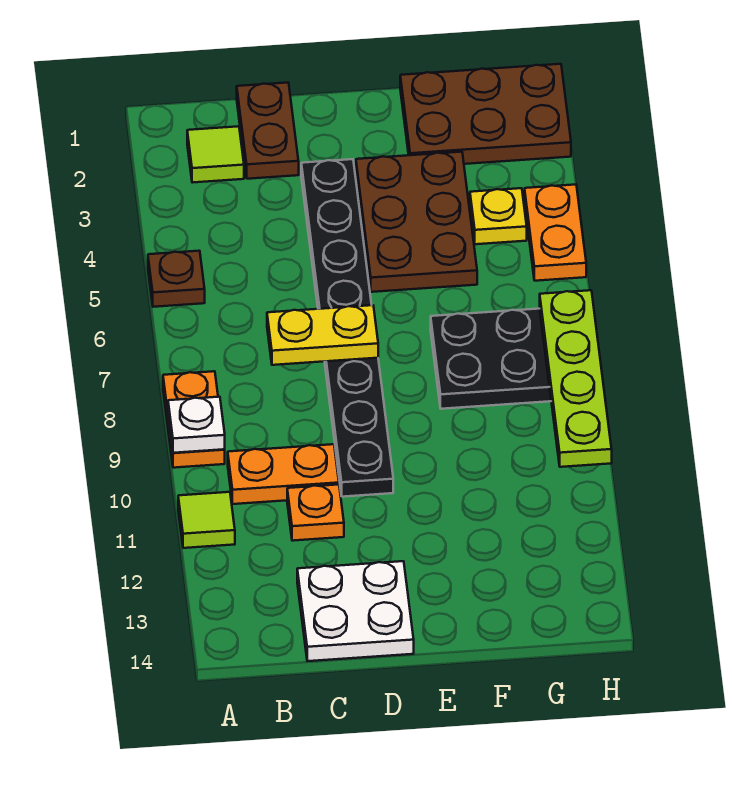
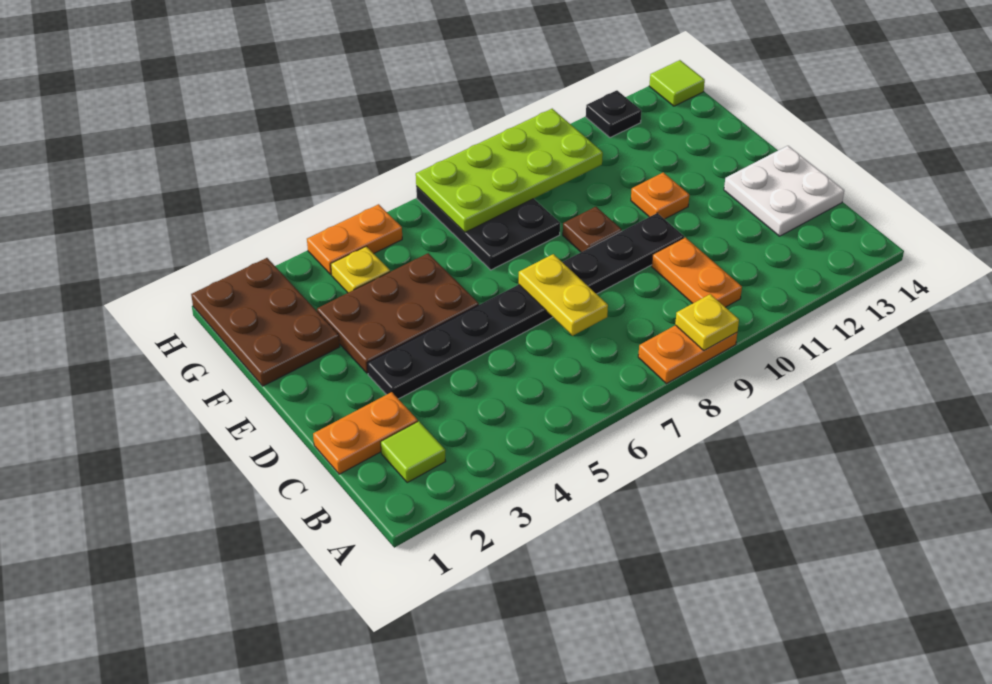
brown 1x1 plate [148,251,205,307] -> brown 1x1 plate moved to [563,207,622,252]
white 1x1 plate [168,397,225,453] -> yellow 1x1 plate [675,294,739,351]
lime 1x1 tile [178,492,235,548] -> lime 1x1 tile moved to [649,60,705,106]
brown 1x2 plate [237,83,299,179] -> orange 1x2 plate [313,392,418,474]
orange 1x1 plate [287,485,344,541] -> orange 1x1 plate moved to [631,172,689,219]
lime 1x4 plate [540,290,612,467] -> lime 2x4 plate [416,109,603,232]
none -> black 1x1 plate [586,90,641,138]

